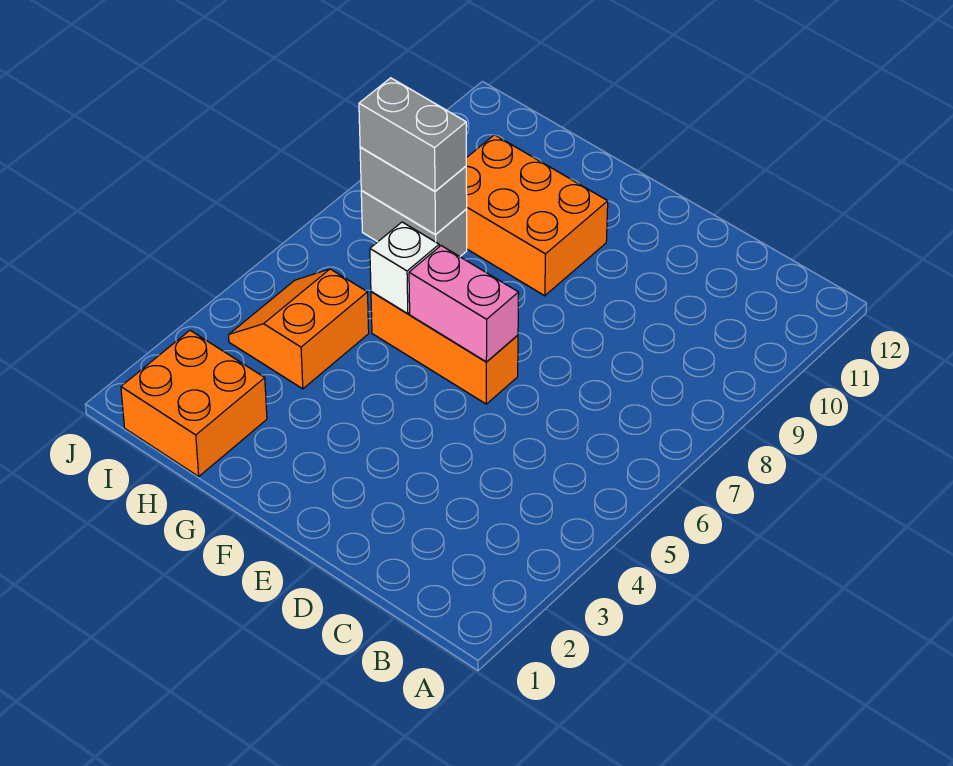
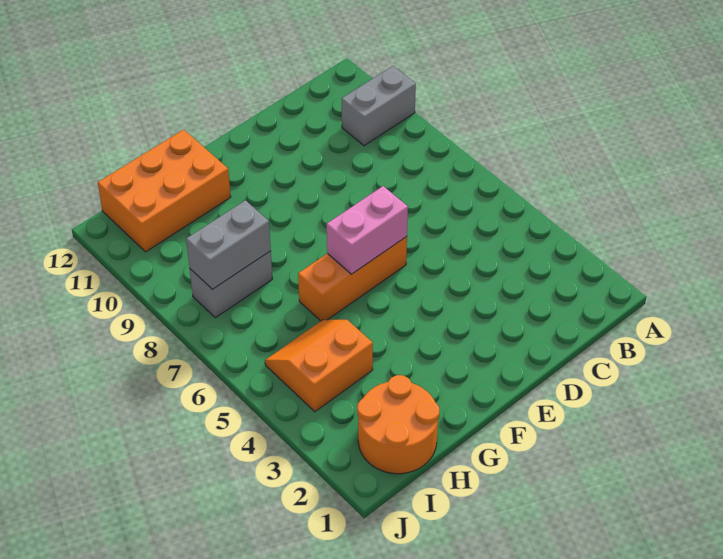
orange 2x3 brick [466,135,608,296] -> orange 2x3 brick moved to [98,130,231,252]
white 1x1 brick [370,222,439,314] -> none
orange 2x2 brick [121,330,267,476] -> orange 2x2 round brick [357,375,439,474]
orange 2x2 slope [229,269,369,389] -> orange 2x2 slope turned to [265,320,373,412]
grey 1x2 brick [359,78,466,191] -> grey 1x2 brick moved to [342,66,416,146]

